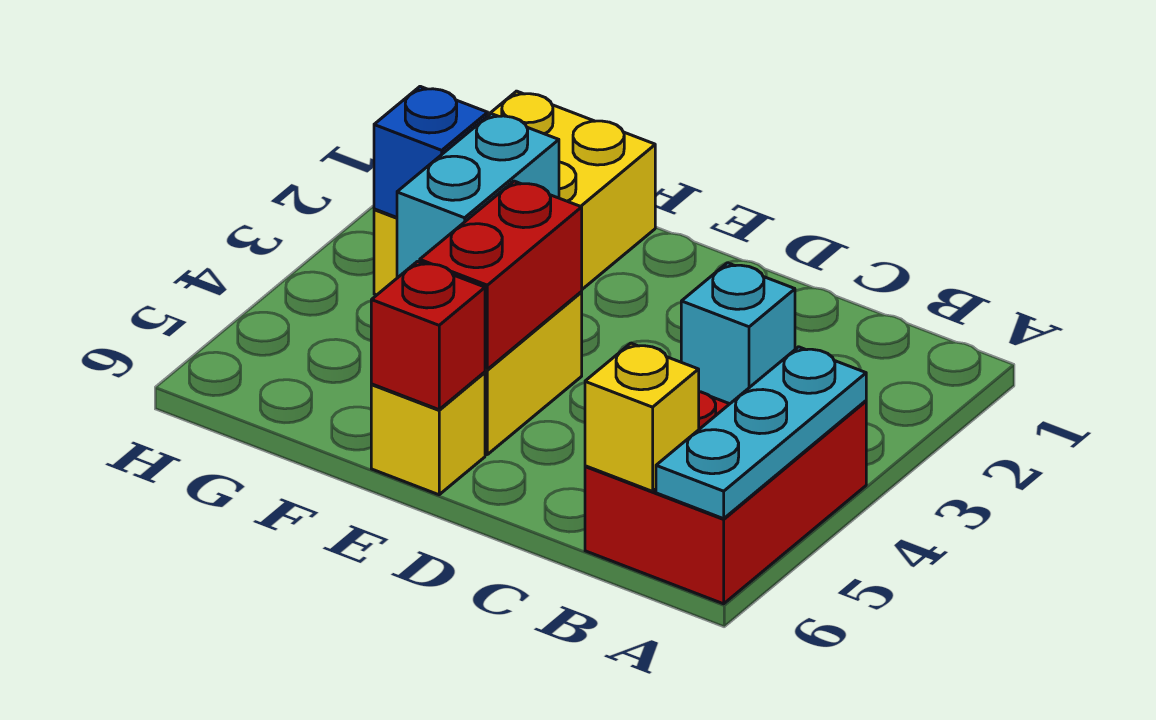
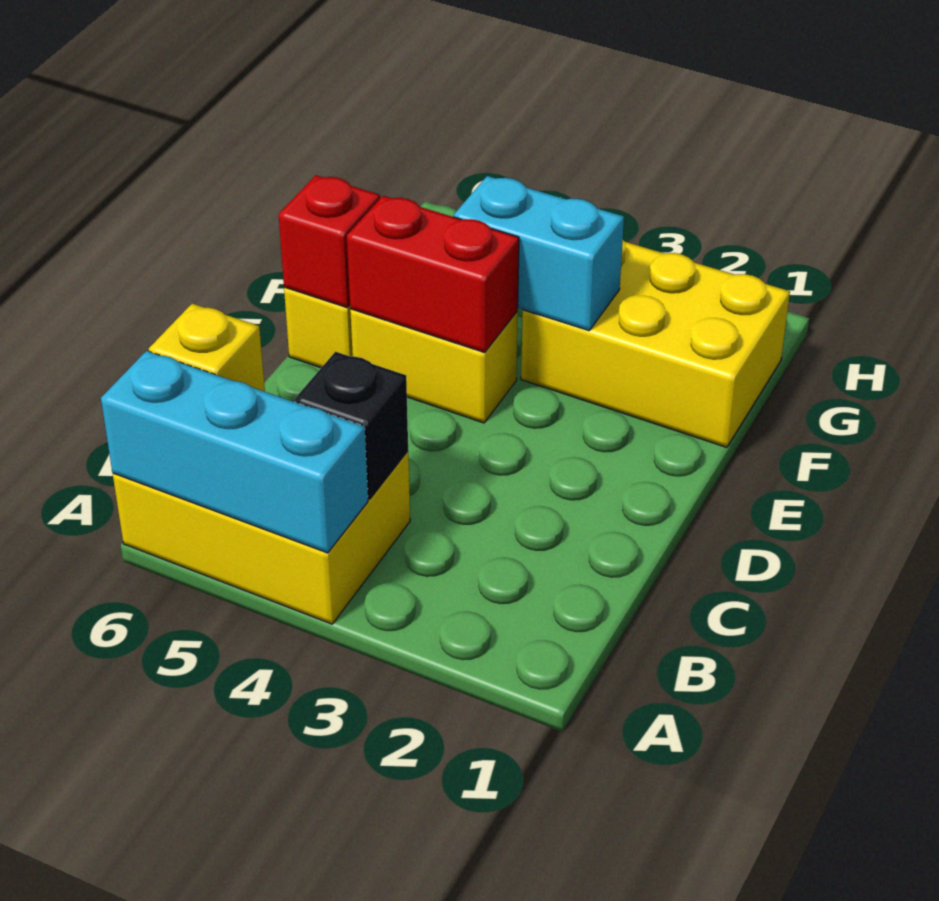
red 2x3 brick [585,392,866,604] -> yellow 2x3 brick [113,451,410,624]
cyan 1x3 plate [656,347,866,519] -> cyan 1x3 brick [101,351,368,553]
cyan 1x1 brick [681,263,795,404] -> black 1x1 brick [295,352,408,499]
blue 1x1 brick [374,86,488,217] -> none

